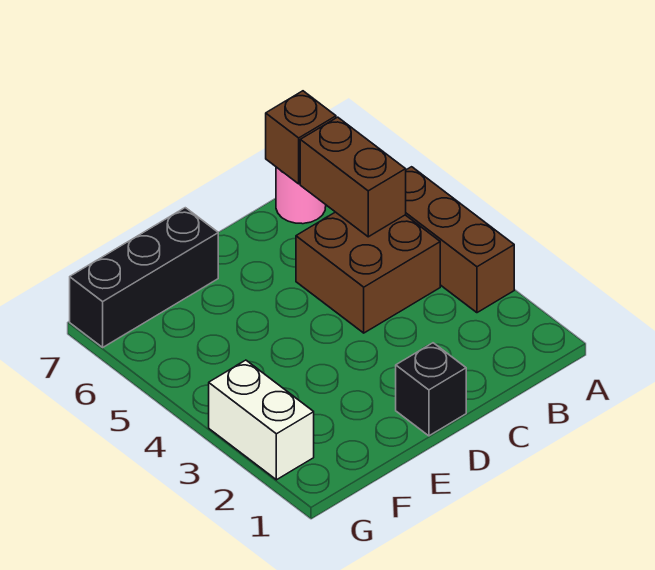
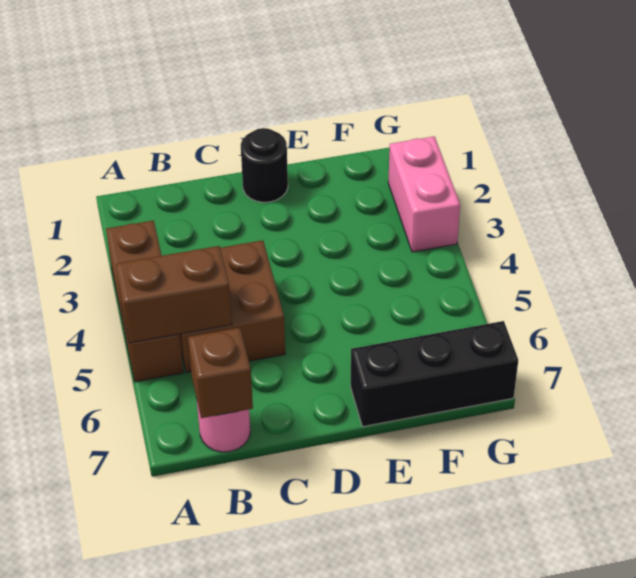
brown 1x2 brick [300,117,406,237] -> brown 1x2 brick turned to [116,246,232,343]
black 1x1 brick [396,343,466,436] -> black 1x1 round brick [241,128,288,202]
white 1x2 brick [209,360,314,480] -> pink 1x2 brick [388,136,460,252]

